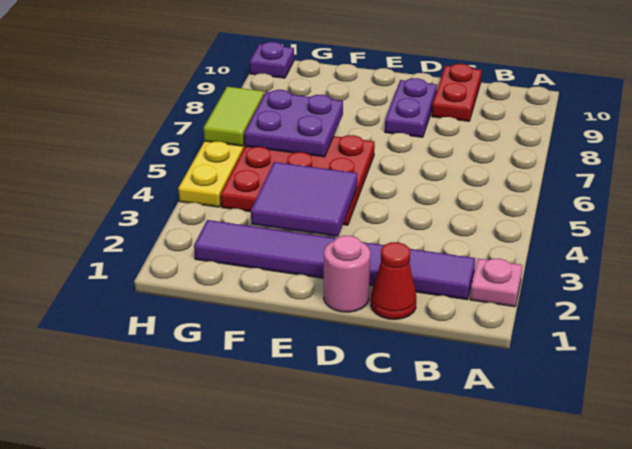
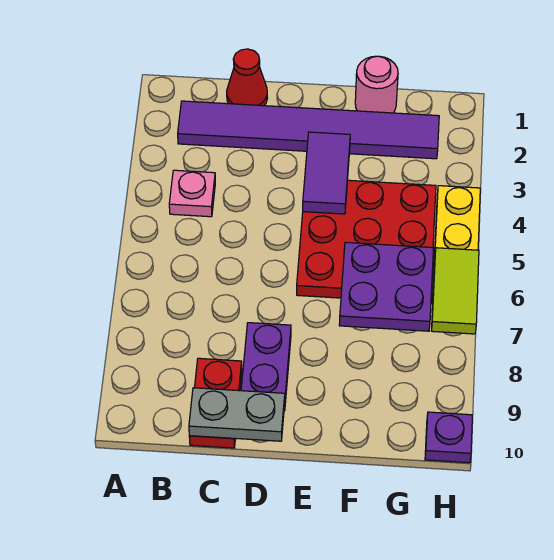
pink 1x1 plate [470,258,522,307] -> pink 1x1 plate moved to [169,170,215,217]
none -> grey 1x2 plate [189,388,285,441]
pink 1x1 round brick [324,236,370,312] -> pink 1x1 round brick moved to [355,56,398,113]
purple 2x2 tile [251,162,357,237] -> purple 1x2 tile [303,132,350,214]

